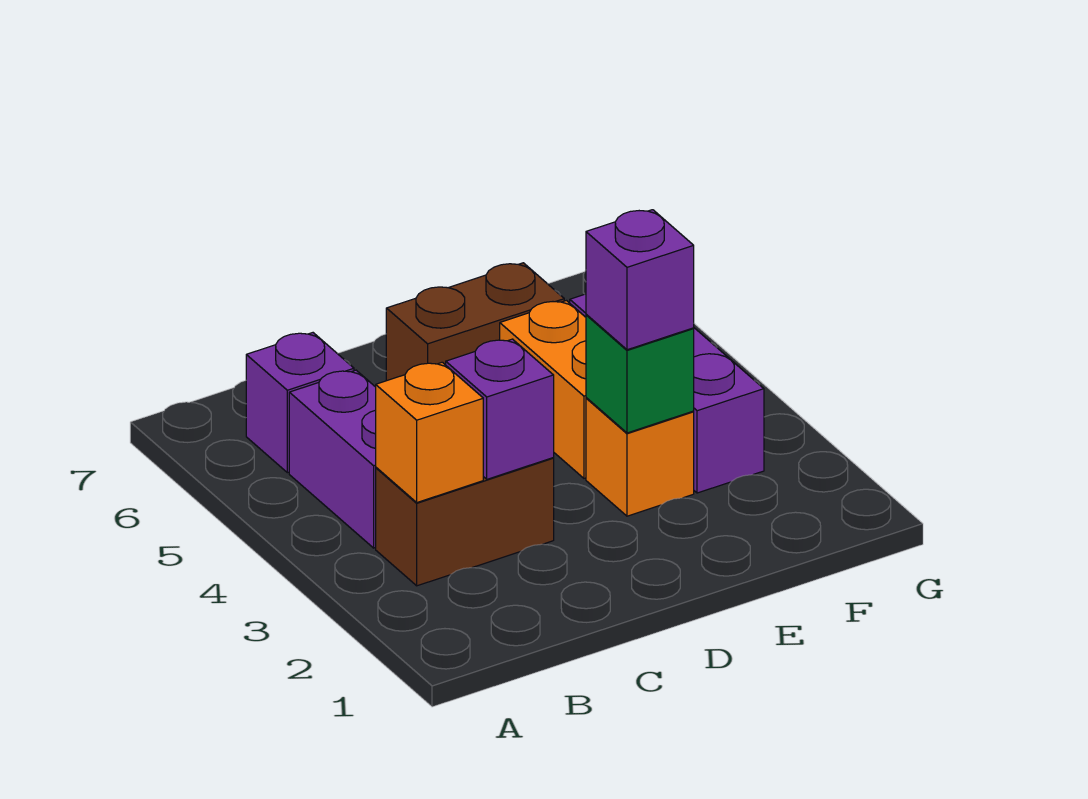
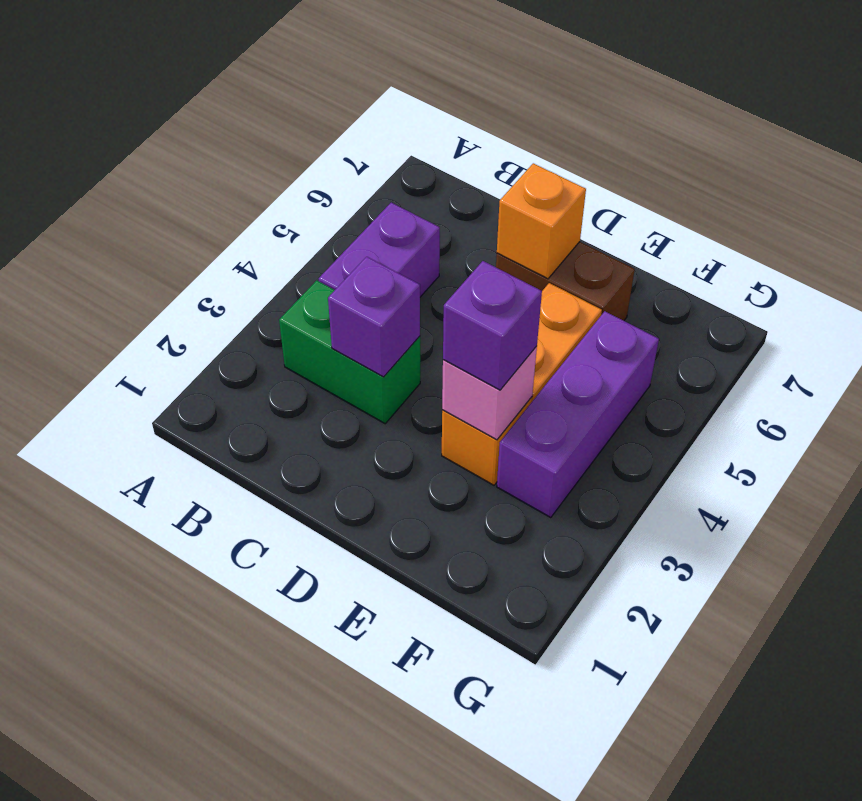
brown 1x2 brick [376,458,554,586] -> green 1x2 brick [279,280,420,424]
orange 1x1 brick [376,362,483,502] -> orange 1x1 brick moved to [497,163,586,279]
purple 1x1 brick [246,333,354,473] -> none
green 1x1 brick [586,315,694,433] -> pink 1x1 brick [442,346,537,440]

